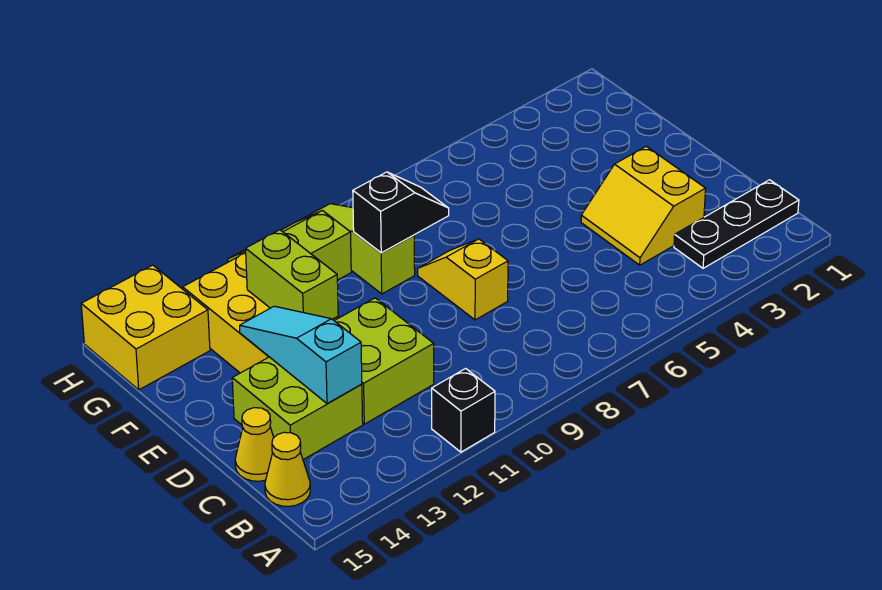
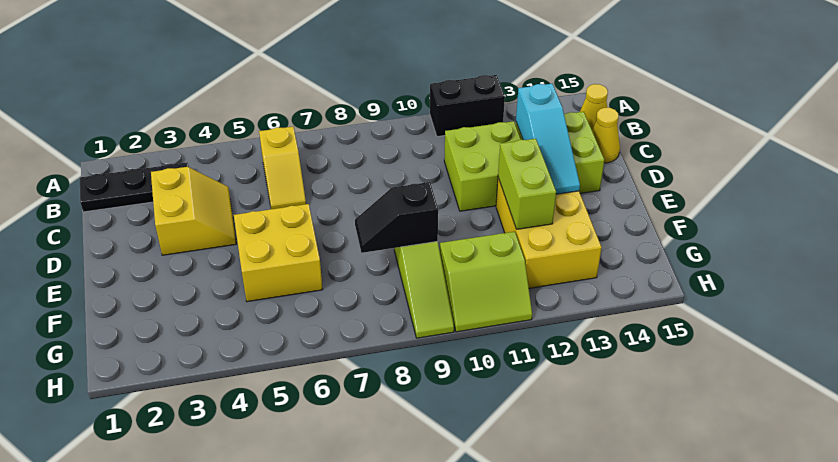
black 1x1 brick [432,368,495,452] -> black 1x2 brick [430,75,505,137]
yellow 1x2 slope [418,239,508,320] -> yellow 1x2 slope moved to [259,127,306,209]
yellow 2x2 brick [81,265,210,390] -> yellow 2x2 brick moved to [234,204,323,302]

